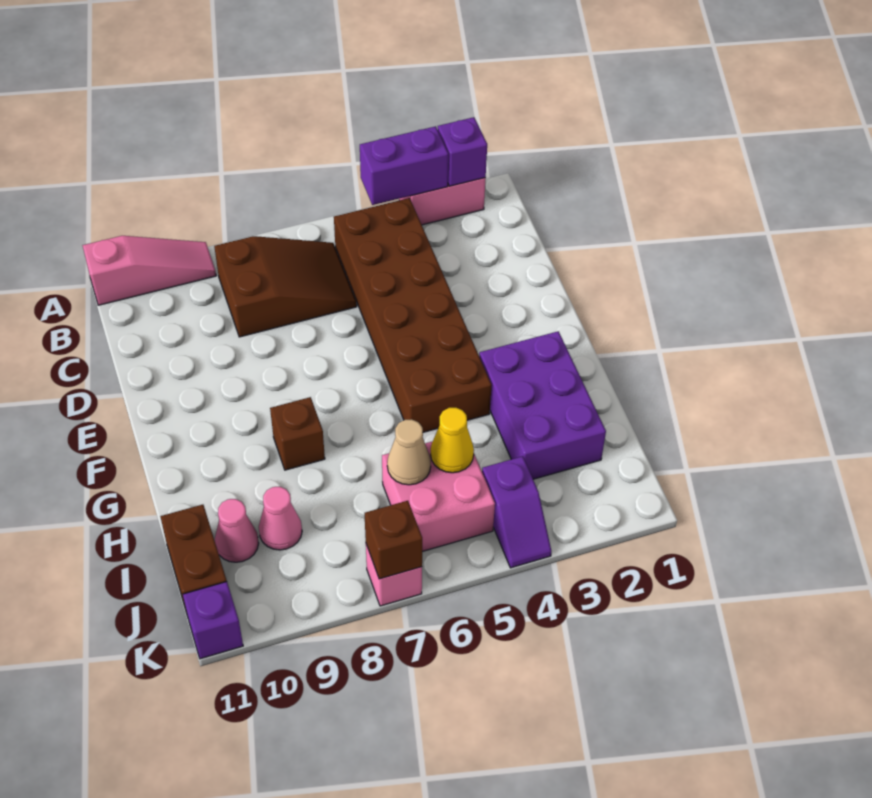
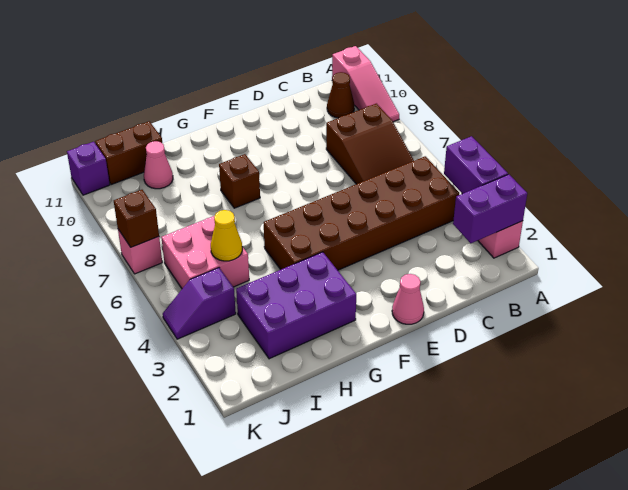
purple 1x1 brick [438,117,487,186] -> purple 1x2 brick [453,174,527,243]
none -> brown 1x1 cone [327,72,354,118]
tan 1x1 cone [387,419,431,485] -> none
pink 1x1 cone [259,487,302,550] -> pink 1x1 cone moved to [392,274,424,324]

